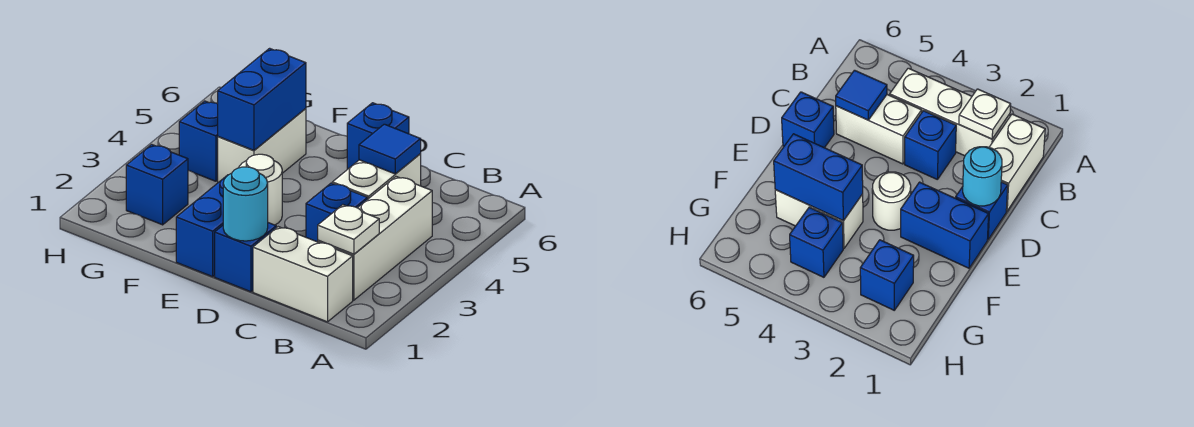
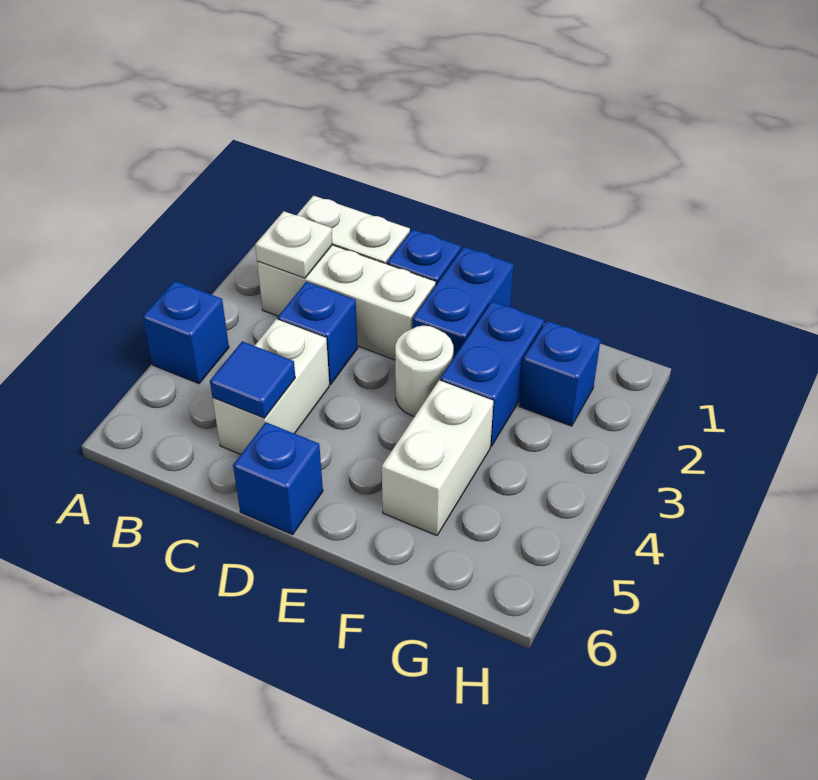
white 1x3 brick [318,177,432,300] -> white 1x3 brick turned to [257,245,436,360]
cyan 1x1 round brick [223,167,268,241] -> none
blue 1x2 brick [218,48,306,150] -> blue 1x2 brick moved to [440,301,544,446]
blue 1x1 brick [179,101,218,181] -> blue 1x1 brick moved to [143,281,229,384]

